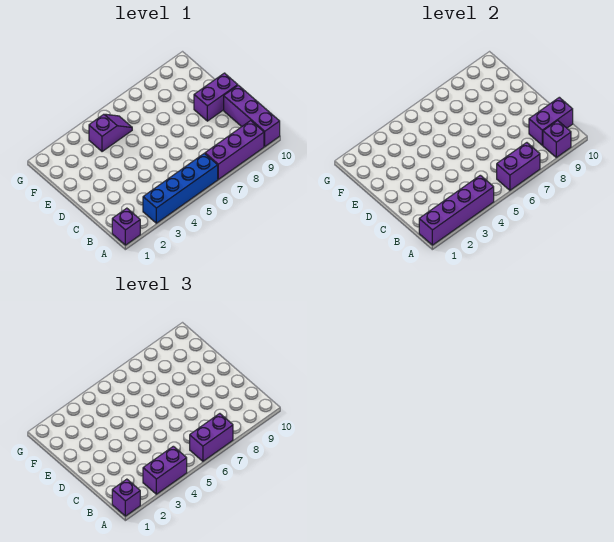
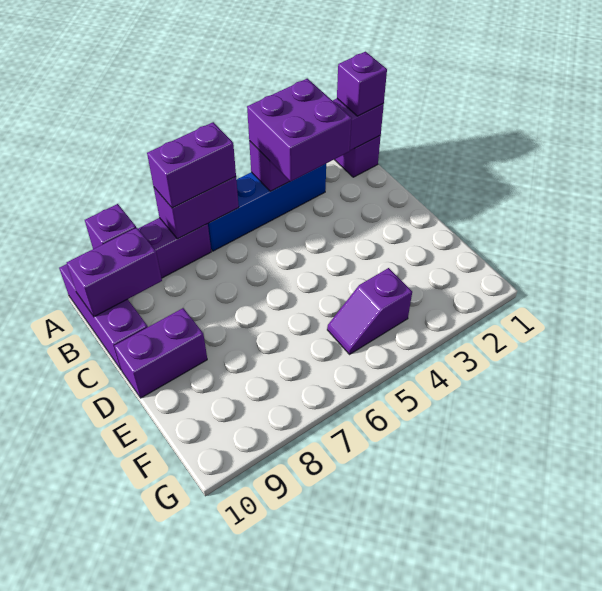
purple 1x2 brick [143,446,187,494] -> purple 2x2 brick [247,79,352,182]

